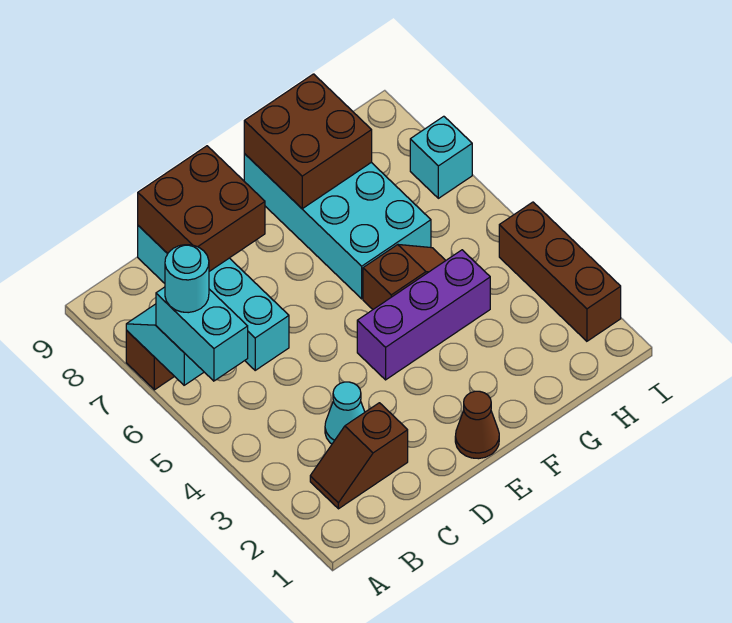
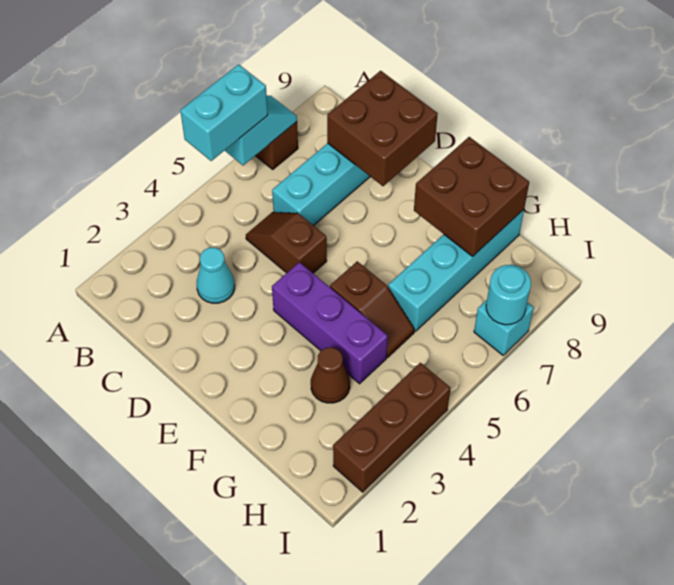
cyan 1x1 round brick [165,245,209,313] -> cyan 1x1 round brick moved to [486,265,531,325]
brown 1x2 slope [310,403,408,509] -> brown 1x2 slope moved to [246,212,327,273]
brown 1x1 cone [455,391,499,459] -> brown 1x1 cone moved to [311,347,350,403]
cyan 2x4 brick [244,154,431,299] -> cyan 1x4 brick [388,210,524,331]

